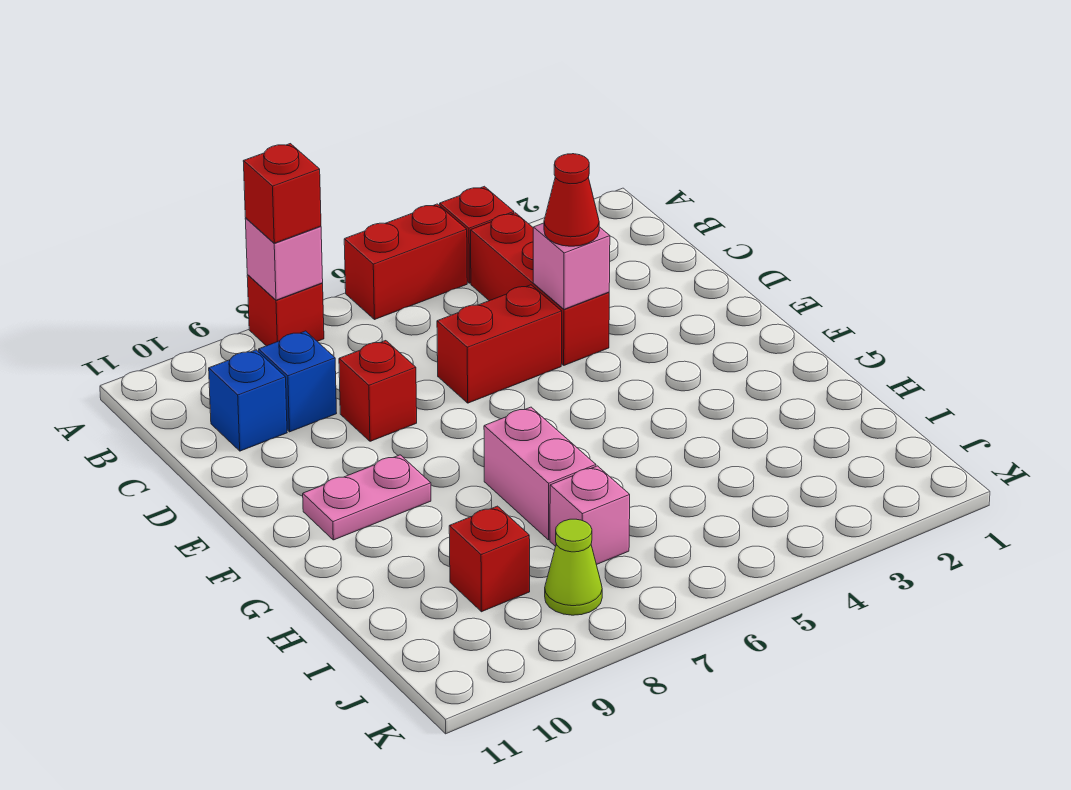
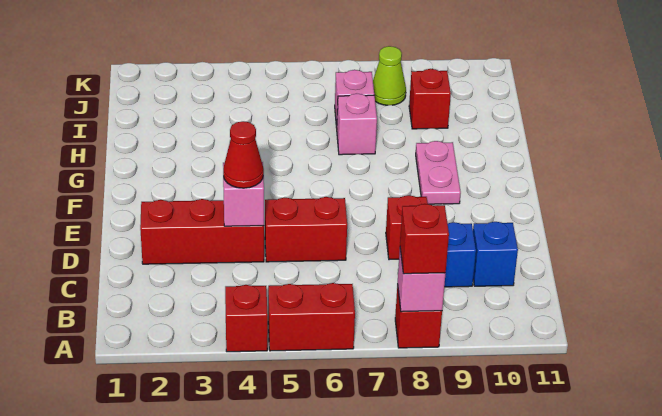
red 1x3 brick [471,213,609,365] -> red 1x3 brick turned to [140,199,264,264]
pink 1x2 plate [303,455,431,540] -> pink 1x2 plate turned to [416,141,461,204]
pink 1x2 brick [484,407,596,540] -> pink 1x1 brick [337,94,377,155]

